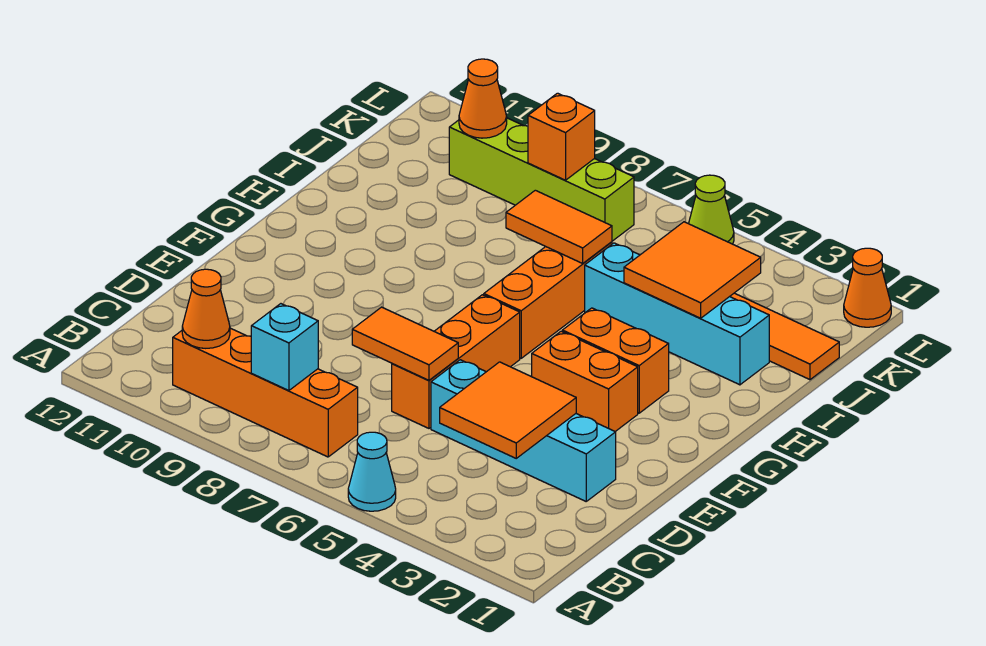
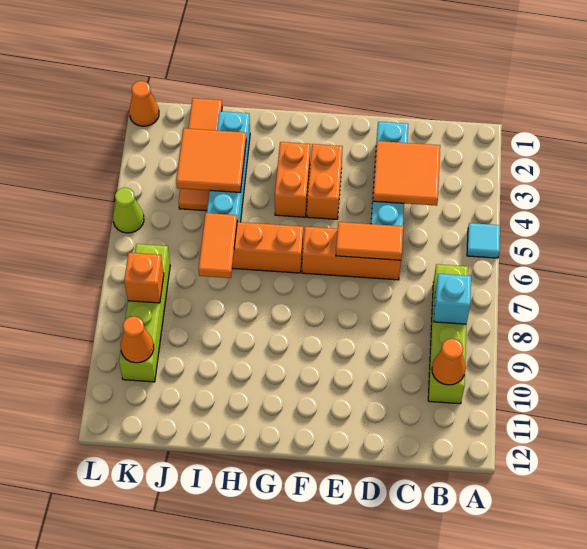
cyan 1x1 cone [348,432,396,511] -> cyan 1x1 tile [467,223,500,258]
orange 1x4 brick [173,328,358,457] -> lime 1x4 brick [428,264,468,404]
orange 1x2 tile [352,307,458,380] -> orange 1x2 tile turned to [336,222,403,260]

